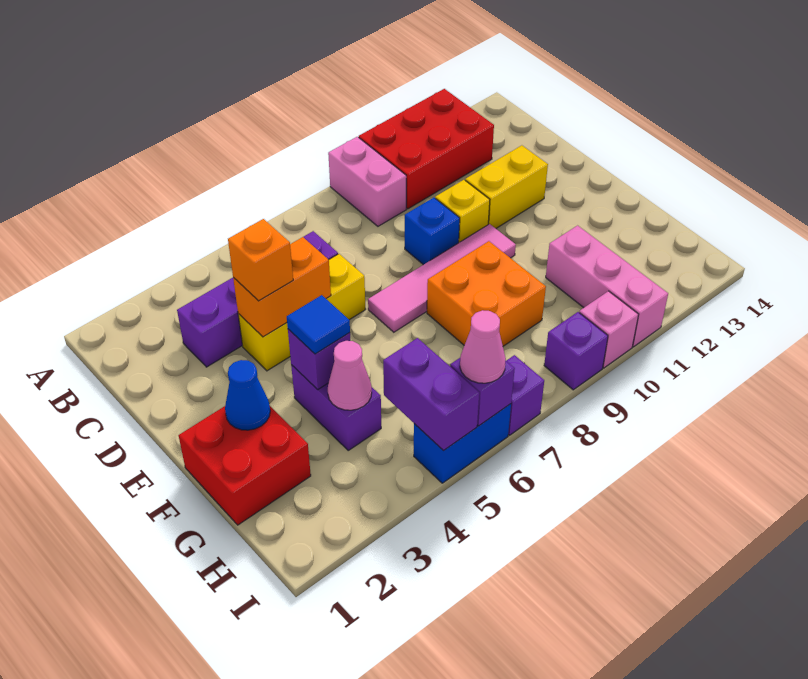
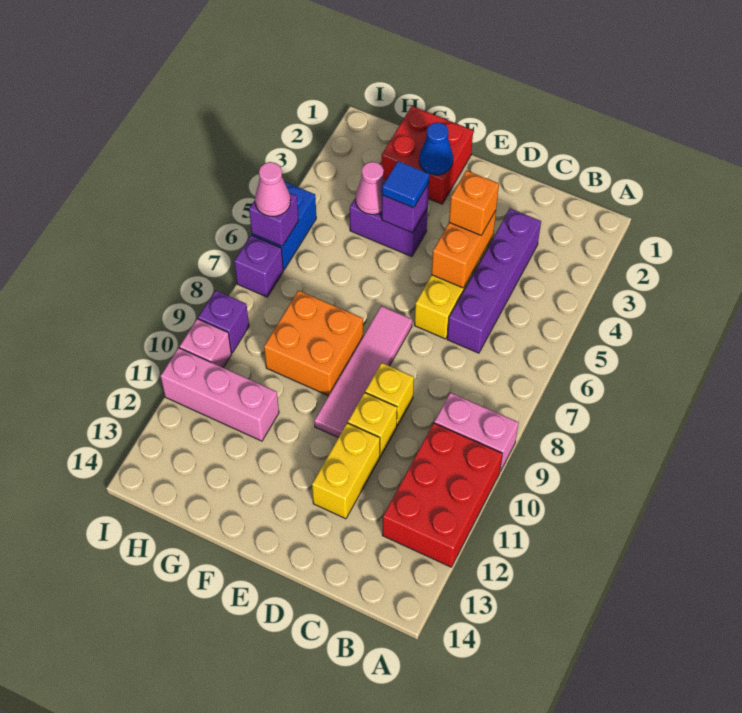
blue 1x1 brick [405,198,460,265] -> yellow 1x1 brick [365,363,414,426]
purple 1x2 brick [383,338,479,451] -> none

